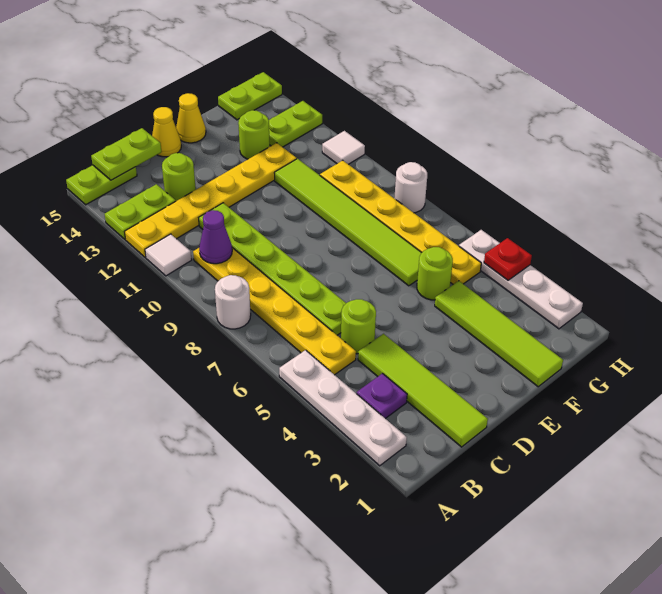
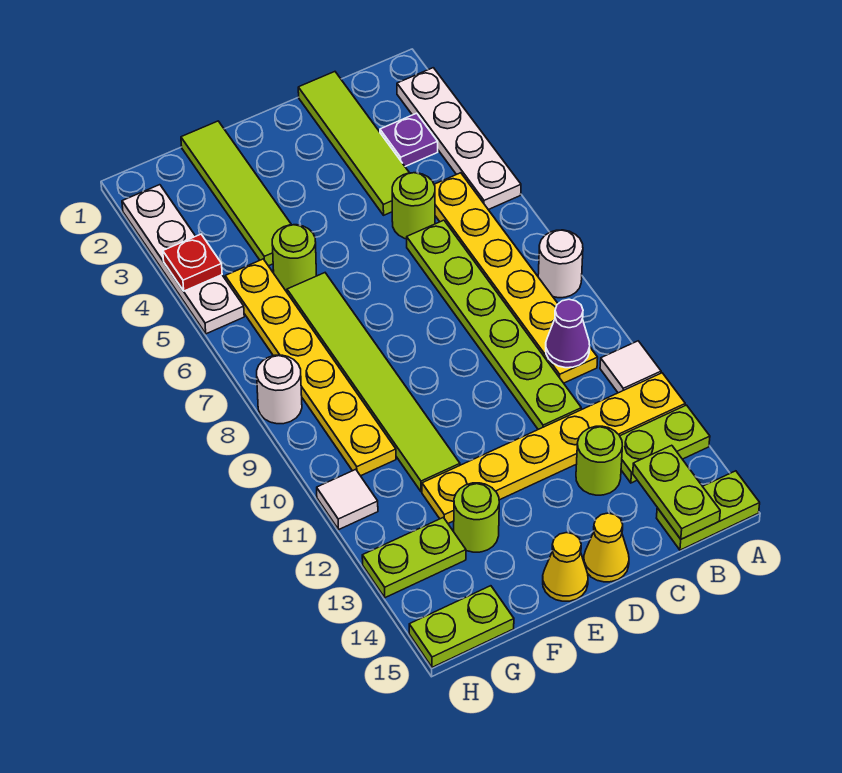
lime 1x2 plate [91,128,161,180] -> lime 1x2 plate turned to [633,445,720,539]

